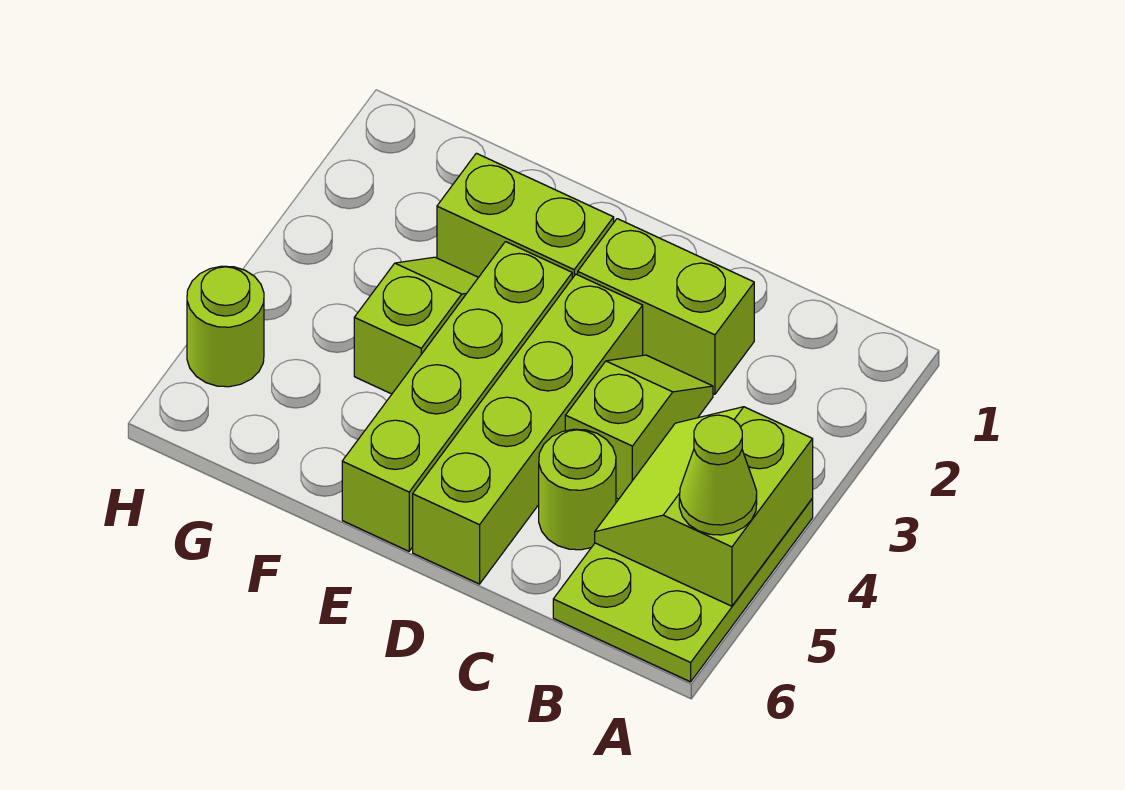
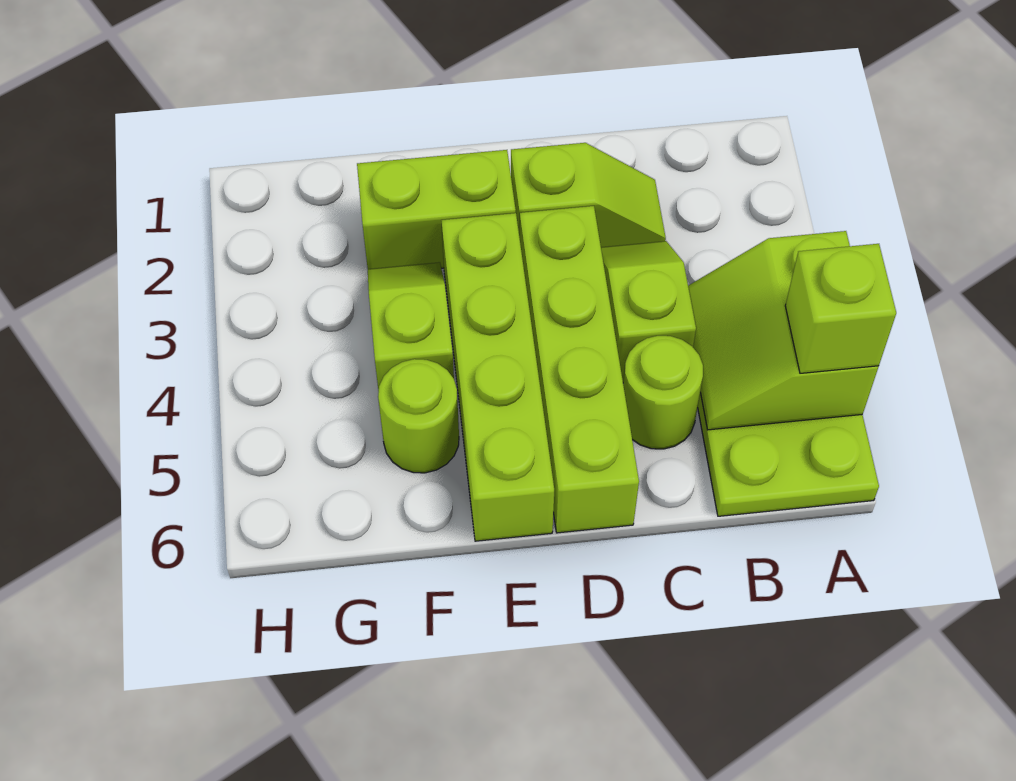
lime 1x1 cone [679,415,757,535] -> lime 1x1 brick [785,244,896,373]
lime 1x2 brick [578,219,754,394] -> lime 1x2 slope [511,143,666,247]
lime 1x1 round brick [187,266,264,387] -> lime 1x1 round brick moved to [378,359,459,473]

